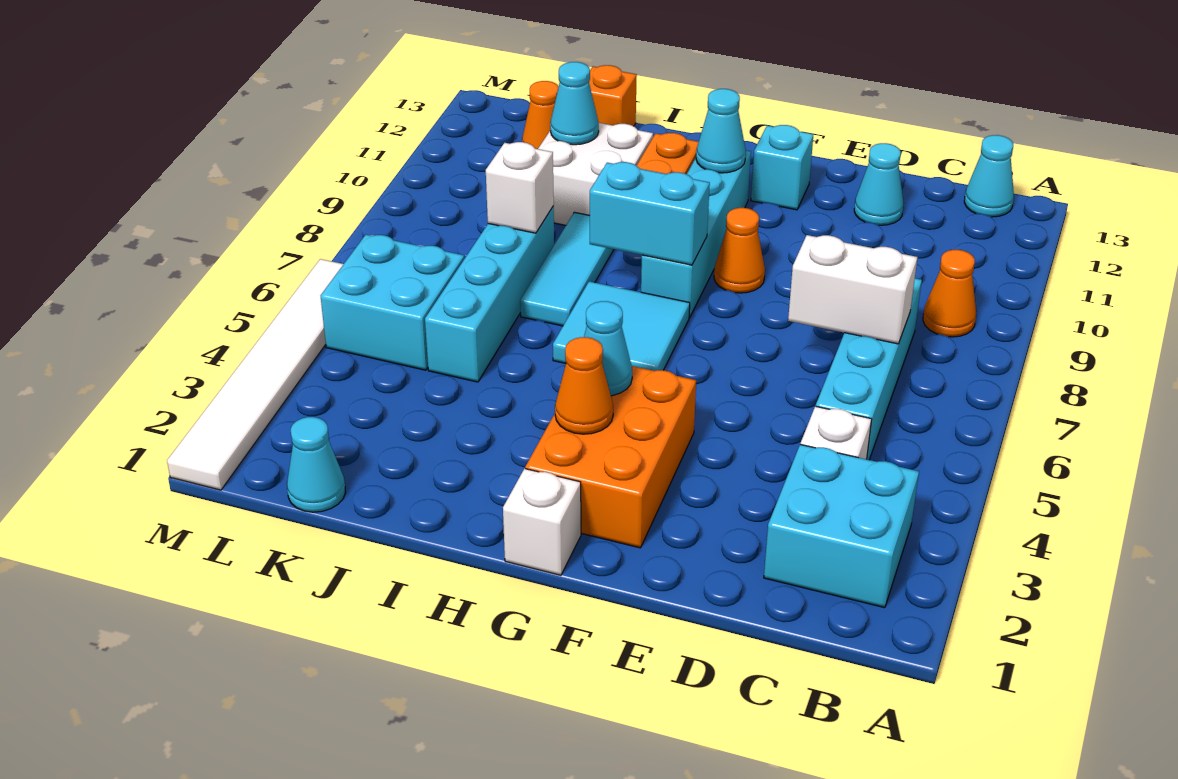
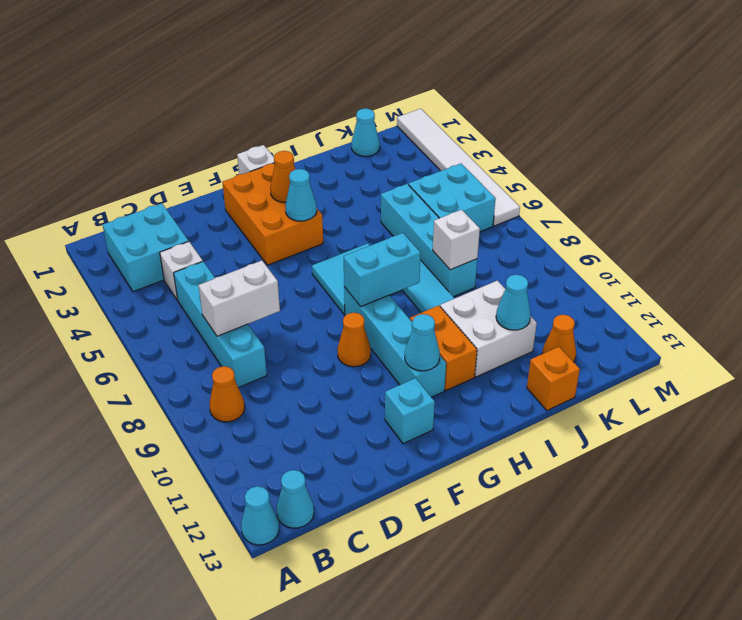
cyan 1x1 cone [854,143,904,225] -> cyan 1x1 cone moved to [241,486,279,545]

